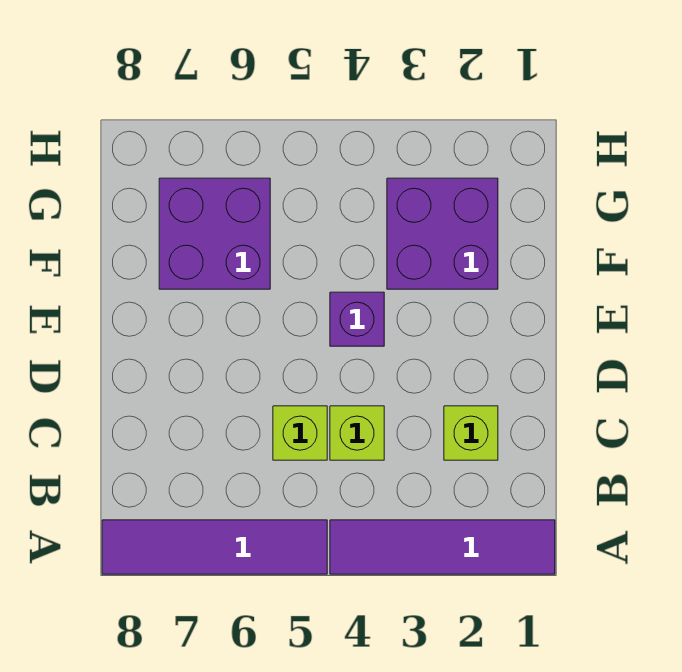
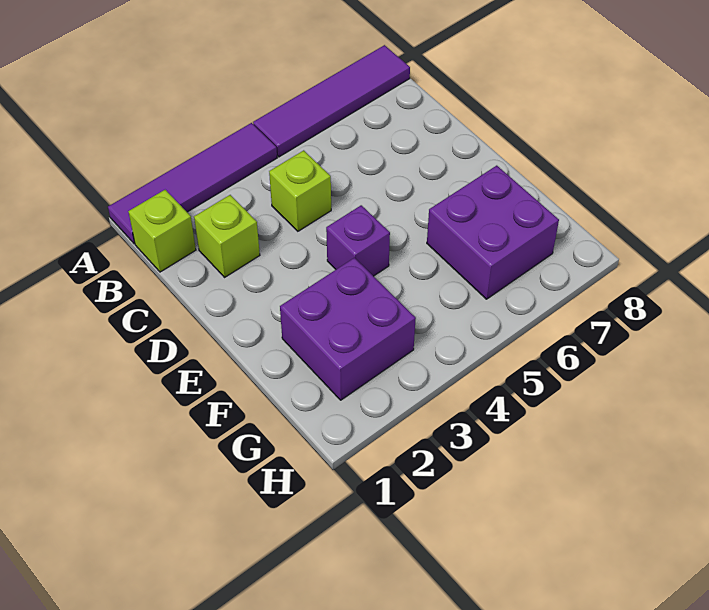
lime 1x1 brick [273,406,327,460] -> lime 1x1 brick moved to [128,190,196,272]

